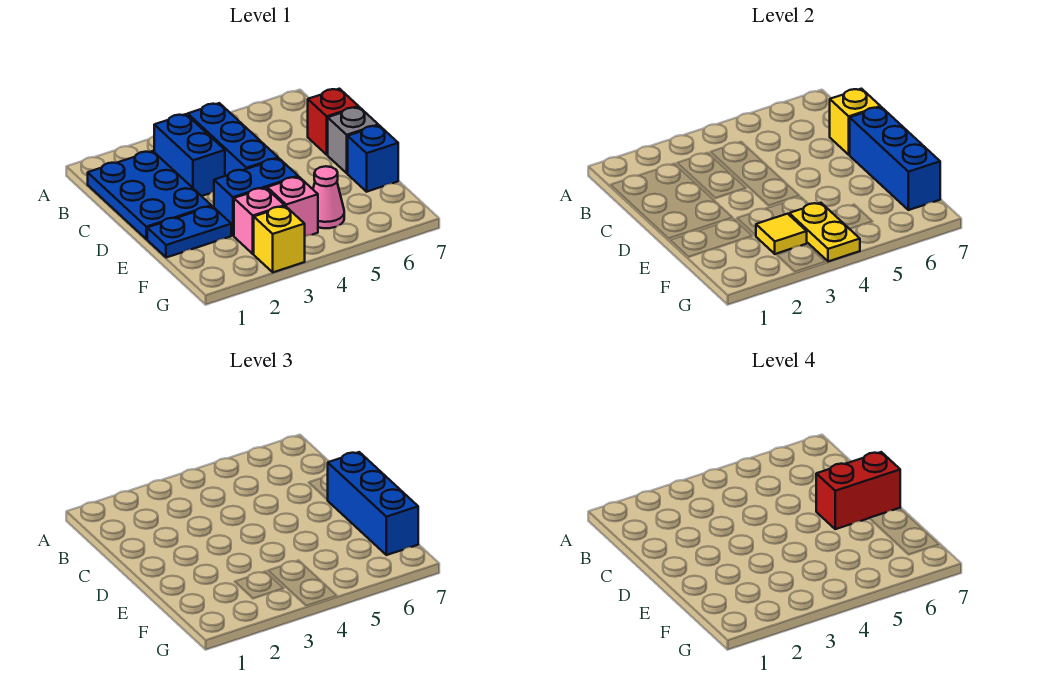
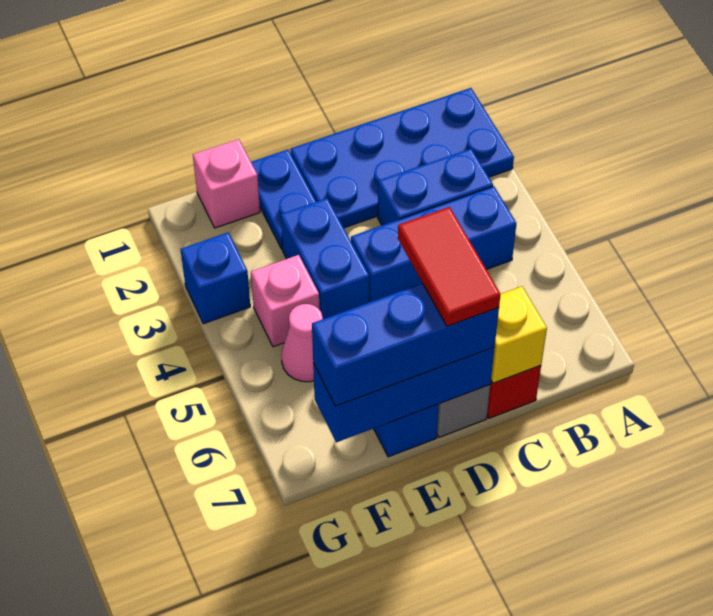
blue 2x3 plate [88,151,211,239] -> blue 2x4 plate [291,88,514,228]
red 1x2 brick [816,452,900,529] -> red 1x2 tile [398,207,501,326]
pink 1x1 brick [234,188,285,254] -> pink 1x1 brick moved to [193,139,260,228]
yellow 1x1 tile [756,214,807,254] -> none
yellow 1x2 plate [789,203,860,261] -> none
yellow 1x1 brick [254,206,305,272] -> blue 1x1 brick [181,233,250,324]

